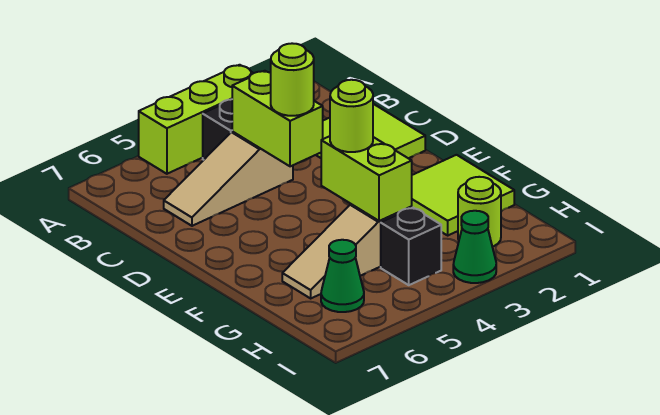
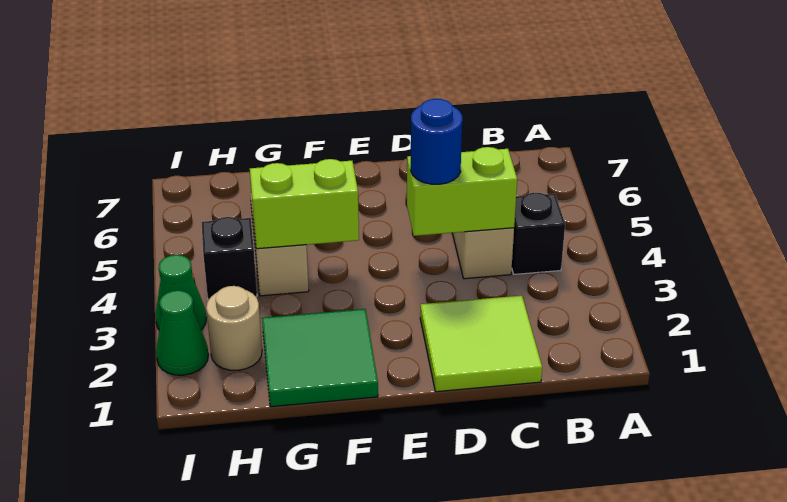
lime 1x3 brick [139,65,253,174] -> none
lime 1x1 round brick [271,43,314,116] -> blue 1x1 round brick [411,99,462,184]
lime 2x2 tile [412,155,514,235] -> green 2x2 tile [262,309,378,407]
lime 1x1 round brick [330,80,373,152] -> none
lime 1x1 round brick [458,177,501,247] -> tan 1x1 round brick [206,286,262,370]
green 1x1 cone [321,240,364,312] -> green 1x1 cone moved to [156,290,208,375]

